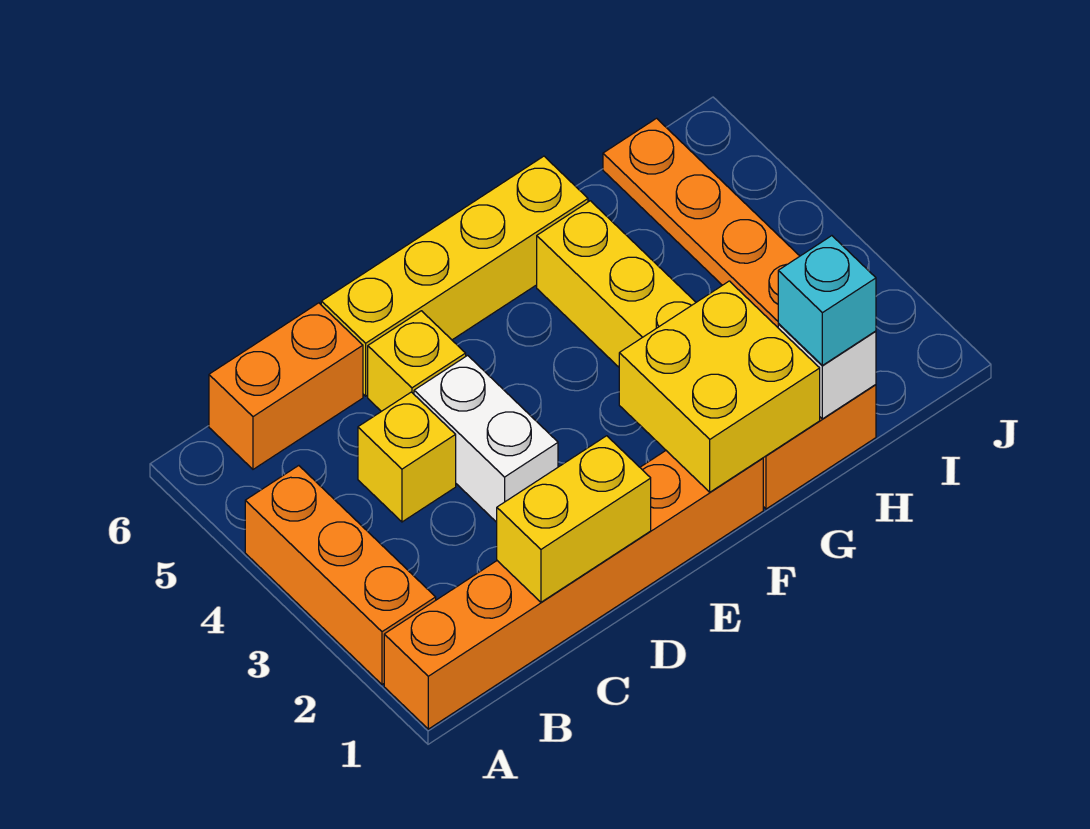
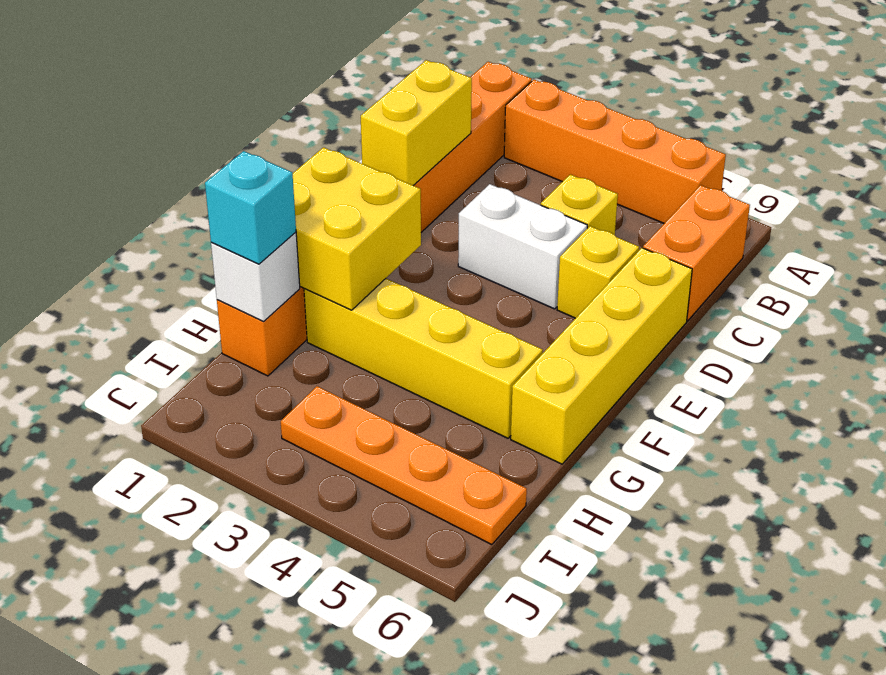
orange 1x3 brick [245,466,436,684] -> orange 1x4 brick [504,80,726,223]

